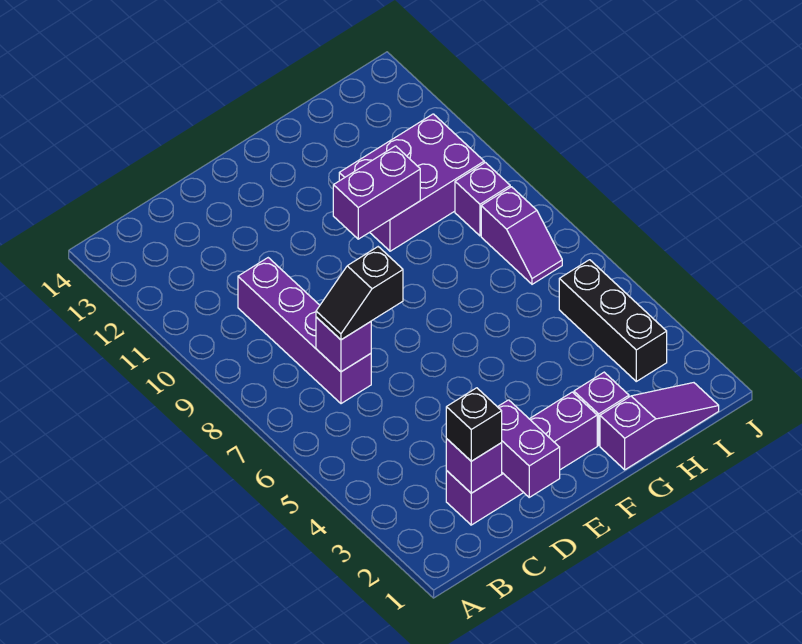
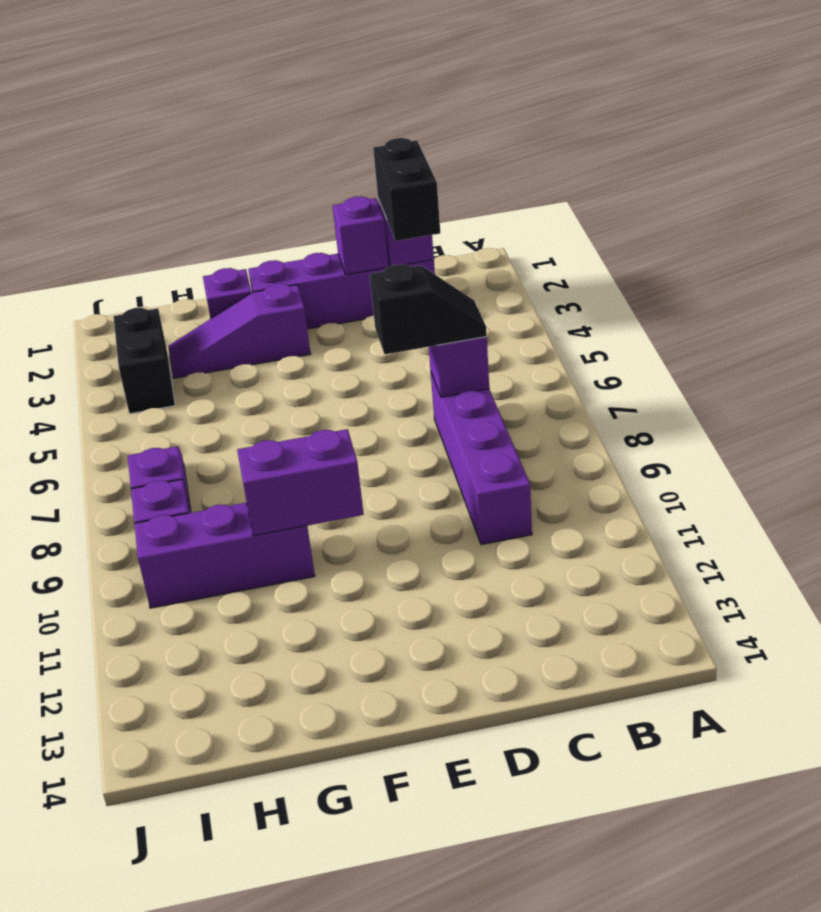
black 1x1 brick [446,388,502,461] -> black 1x2 brick [373,138,440,241]
purple 1x2 brick [498,400,560,497] -> purple 1x1 brick [333,196,389,275]
purple 1x3 slope [600,383,719,470] -> purple 1x3 slope moved to [168,284,311,378]
purple 2x3 brick [339,114,484,251] -> purple 1x3 brick [134,502,315,608]
black 1x3 brick [559,260,667,381] -> black 1x2 brick [113,308,175,414]

